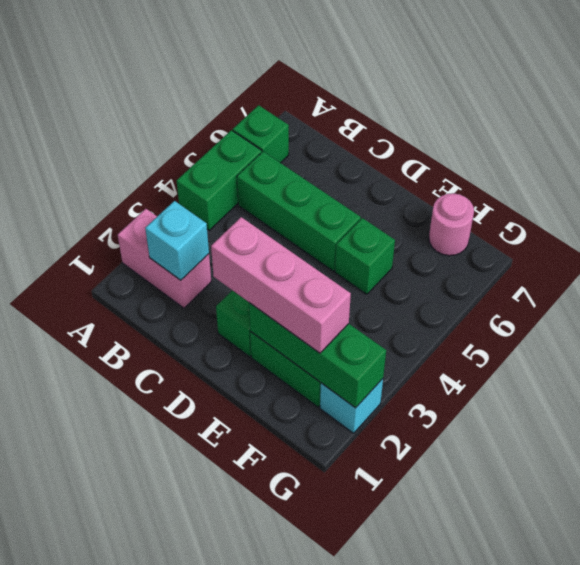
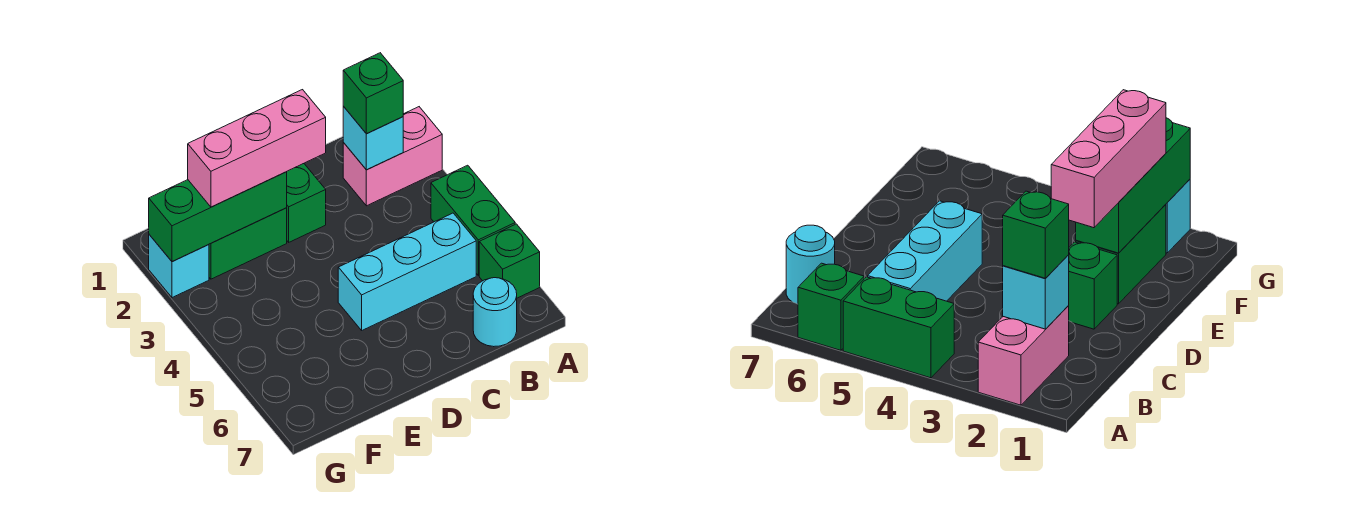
green 1x3 brick [237,152,361,271] -> cyan 1x3 brick [338,213,476,330]
none -> cyan 1x1 round brick [473,278,517,347]
green 1x1 brick [335,218,395,294] -> green 1x1 brick moved to [343,53,403,134]
pink 1x1 round brick [429,193,474,256] -> none

